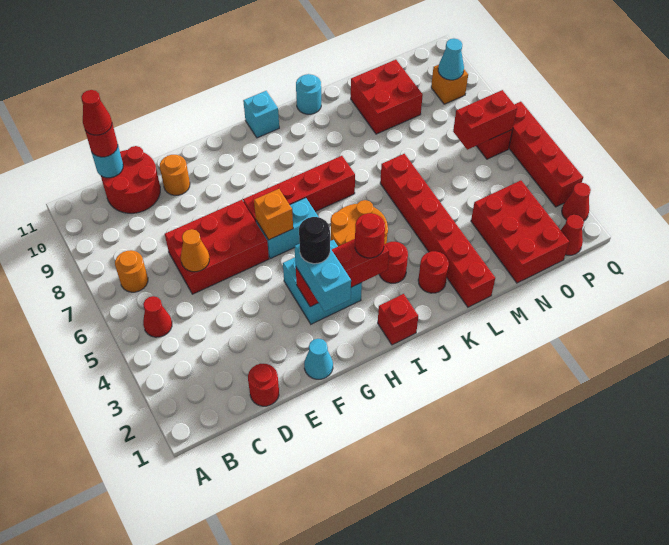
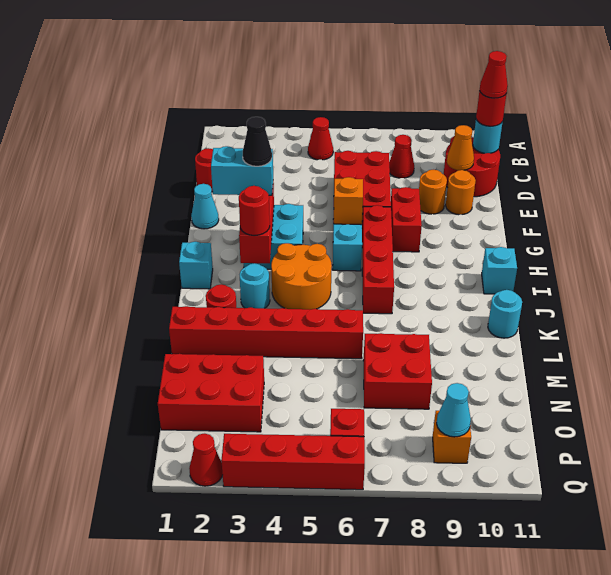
orange 1x1 round brick [115,250,148,292] -> orange 1x1 round brick moved to [419,170,447,214]
orange 1x1 cone [181,229,209,272] -> orange 1x1 cone moved to [447,125,474,170]
black 1x1 round brick [299,217,330,264] -> black 1x1 cone [243,117,272,166]
red 1x1 brick [378,294,418,345] -> cyan 1x1 brick [179,242,213,289]
red 1x1 round brick [379,242,408,283] -> cyan 1x1 round brick [240,263,270,308]
red 2x2 brick [351,60,423,134] -> red 2x2 brick moved to [363,333,432,409]
red 1x2 brick [453,90,517,150] -> red 1x2 brick moved to [391,187,422,252]
red 1x1 cone [561,215,584,255] -> red 1x1 cone moved to [389,135,414,178]

